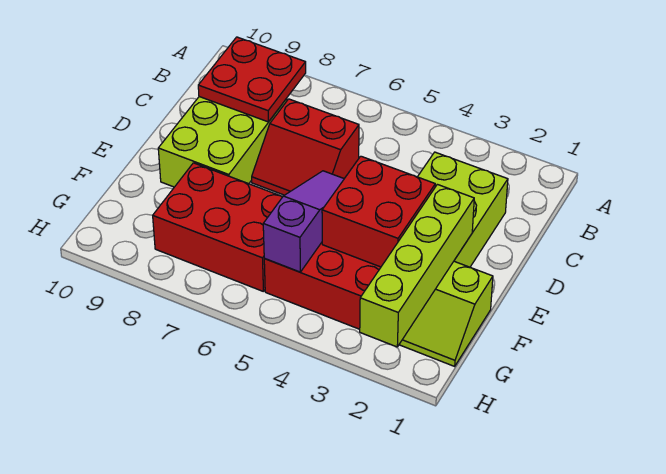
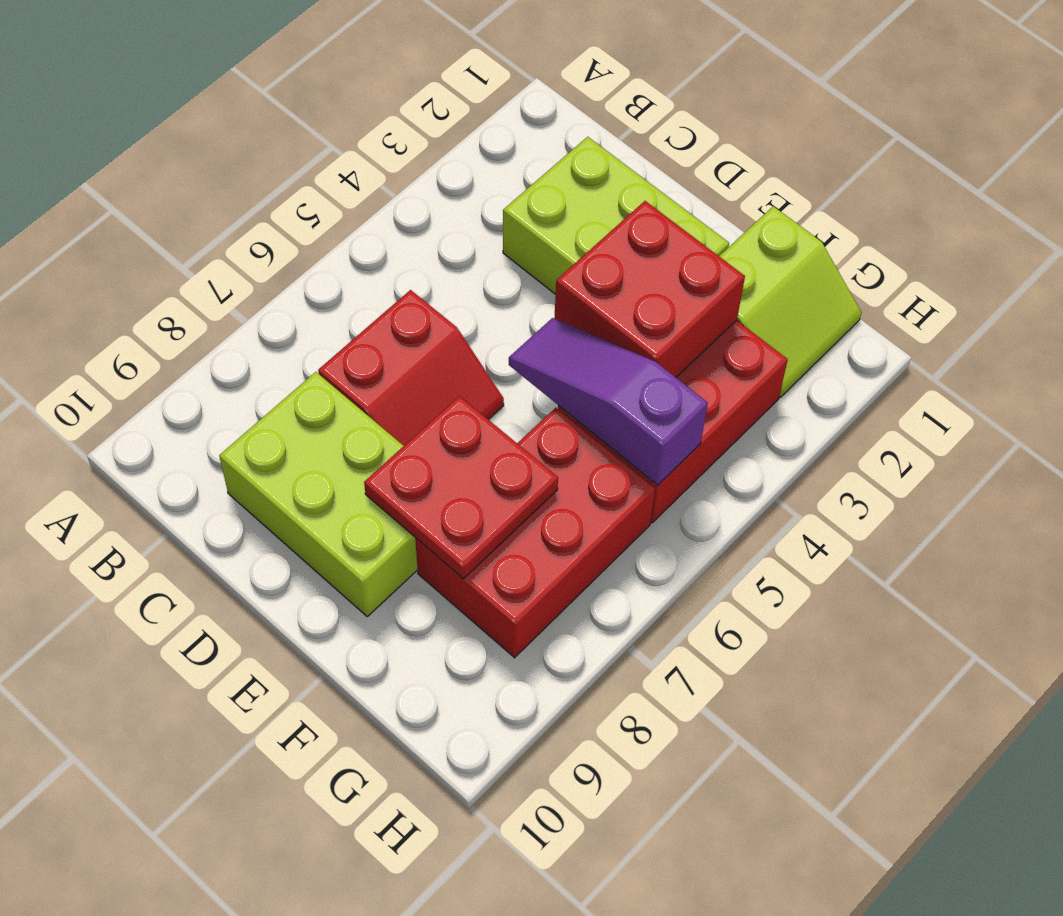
red 2x2 plate [198,37,306,122] -> red 2x2 plate moved to [364,396,558,579]
lime 1x4 brick [360,184,474,347] -> none

